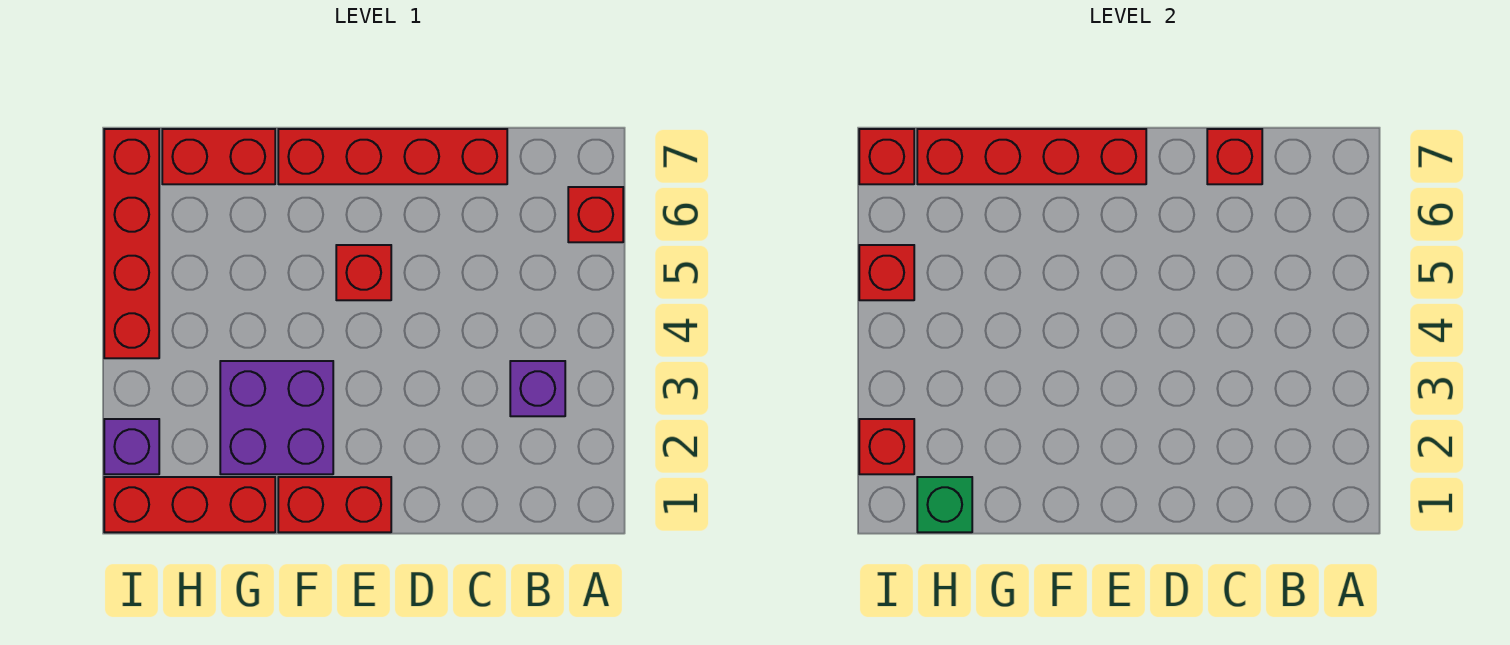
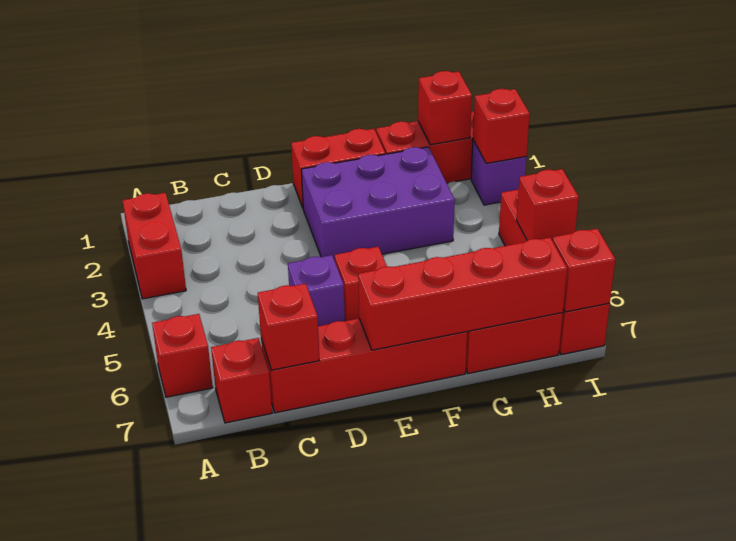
none -> red 1x2 brick [122,193,186,299]
purple 1x1 brick [510,361,565,416] -> purple 1x1 brick moved to [288,255,345,326]
none -> red 1x1 brick [211,338,272,423]
purple 2x2 brick [220,361,333,474] -> purple 2x3 brick [301,147,455,260]
green 1x1 brick [917,477,972,532] -> red 1x1 brick [418,71,472,145]

